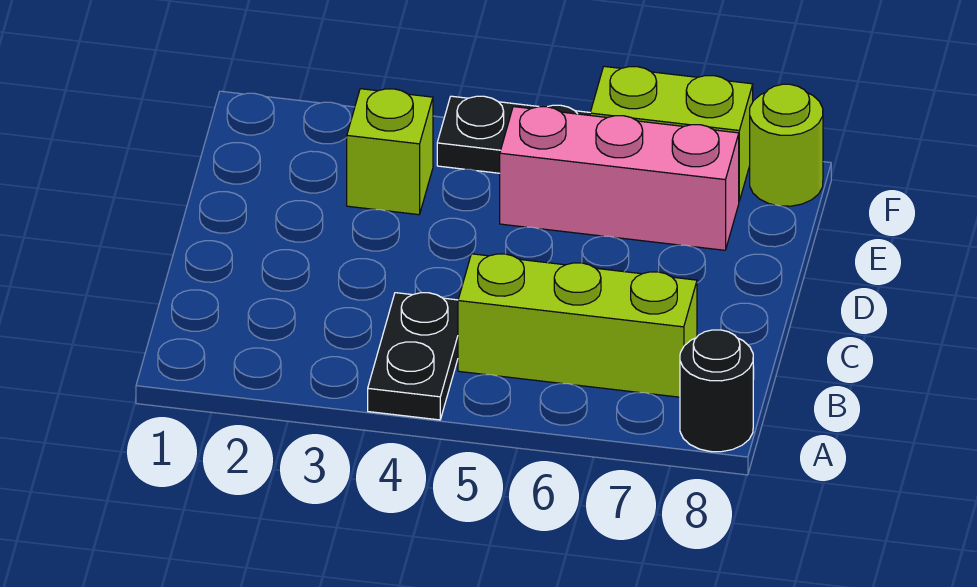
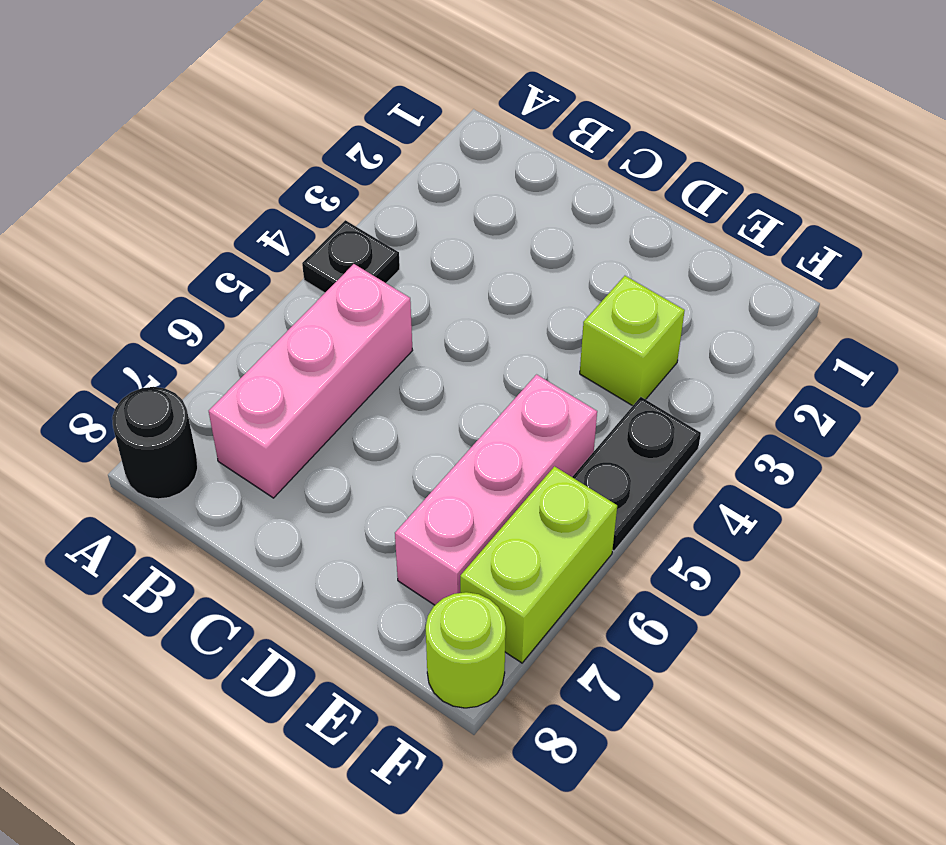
black 1x2 plate [368,293,458,420] -> black 1x1 plate [302,220,400,293]
lime 1x3 brick [458,254,697,397] -> pink 1x3 brick [209,264,413,498]

